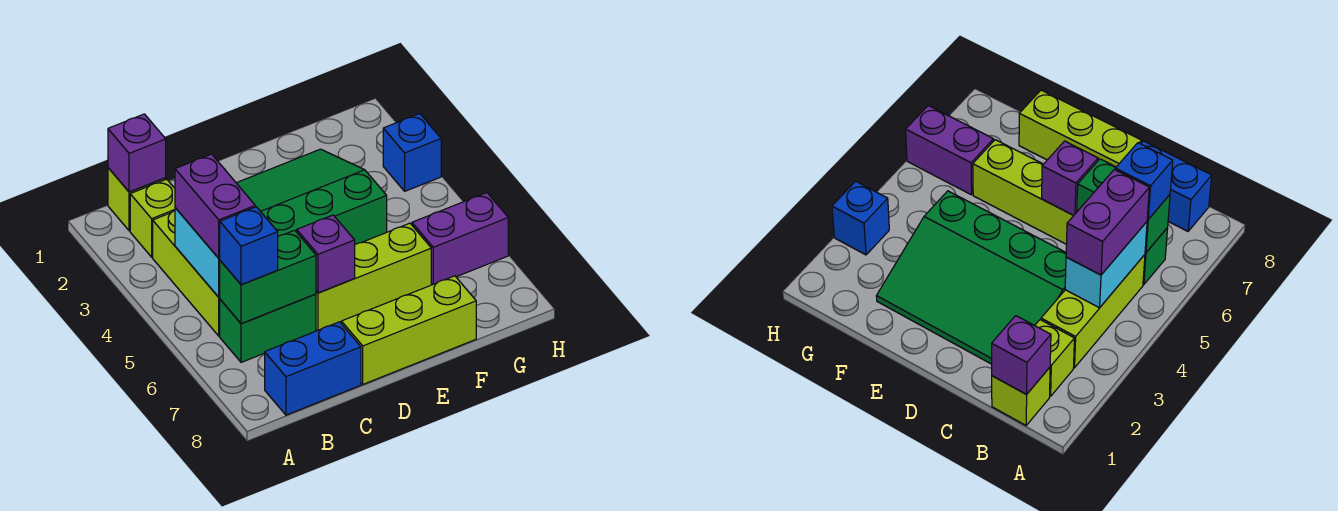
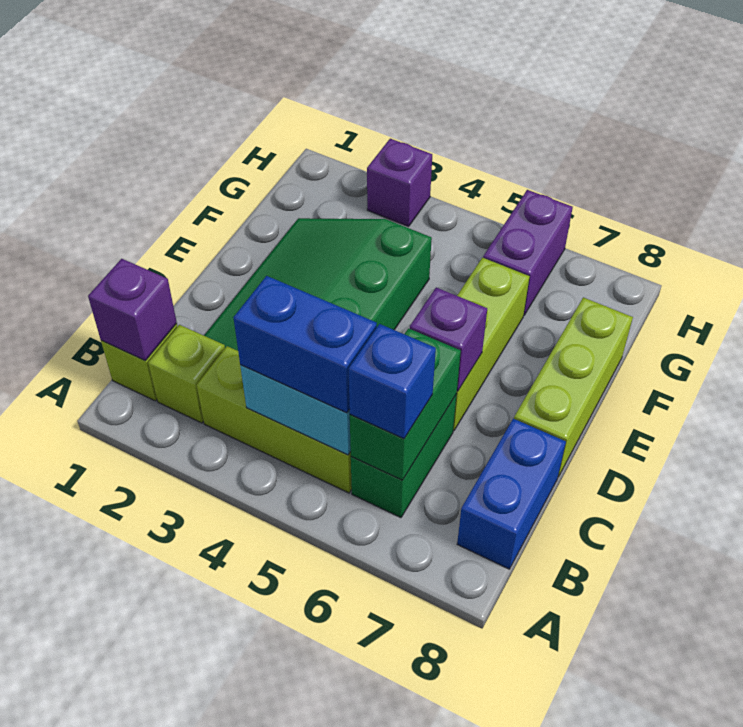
purple 1x2 brick [175,154,255,258] -> blue 1x2 brick [233,276,377,413]
blue 1x1 brick [383,114,441,191] -> purple 1x1 brick [367,139,432,227]

